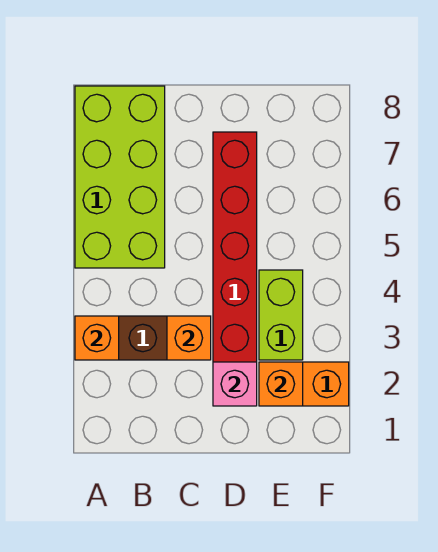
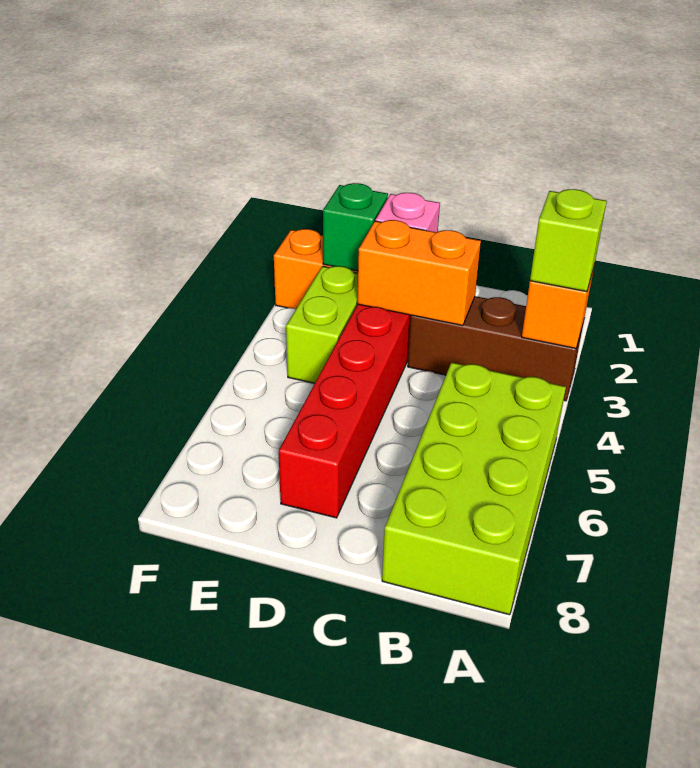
none -> lime 1x1 brick [530,189,607,292]
orange 1x1 brick [167,316,211,360] -> orange 1x2 brick [357,220,481,326]
orange 1x1 brick [259,362,303,406] -> green 1x1 brick [323,183,388,271]

